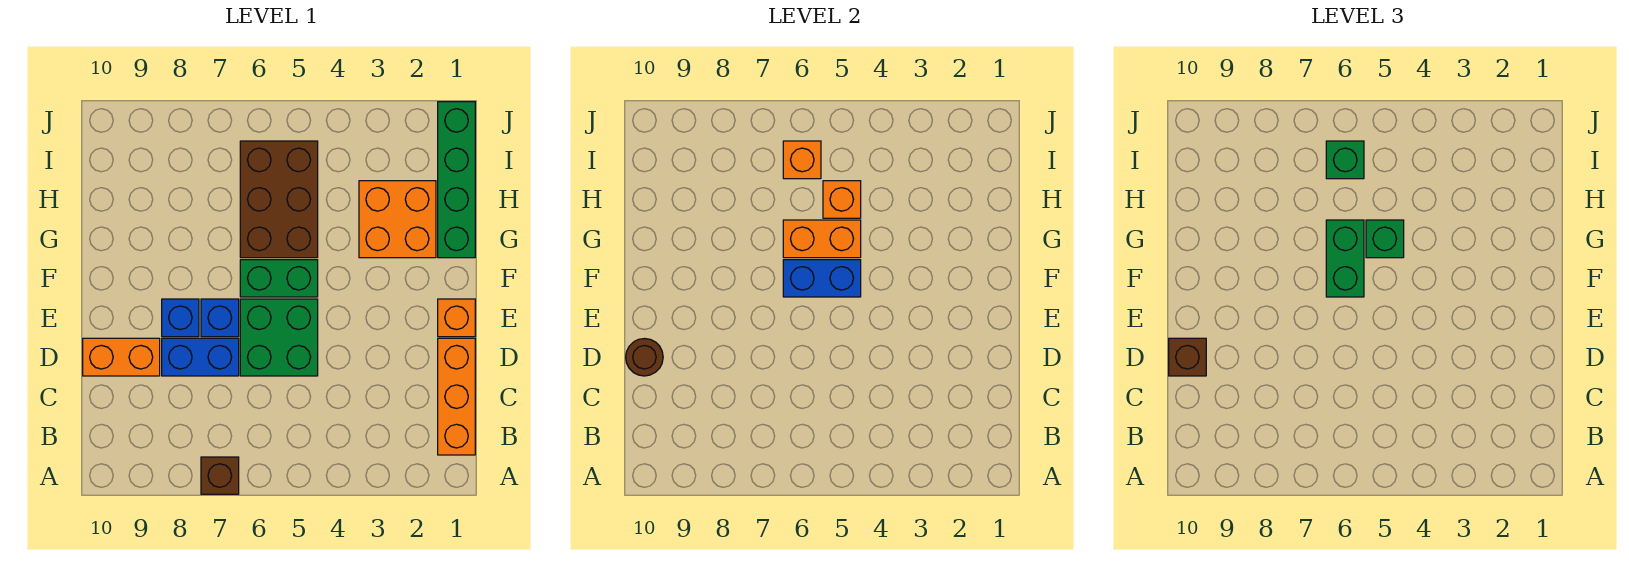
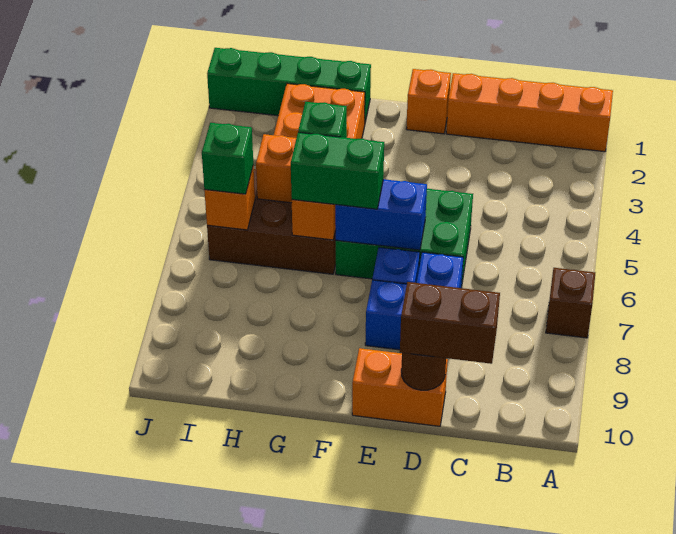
orange 1x3 brick [438,338,475,455] -> orange 1x4 brick [446,73,613,152]
orange 1x2 brick [83,338,160,376] -> orange 1x2 brick turned to [352,348,448,426]
brown 1x1 brick [1169,338,1206,376] -> brown 1x2 brick [400,282,500,364]
blue 1x2 brick [783,260,861,297] -> blue 1x2 brick turned to [335,179,427,250]

